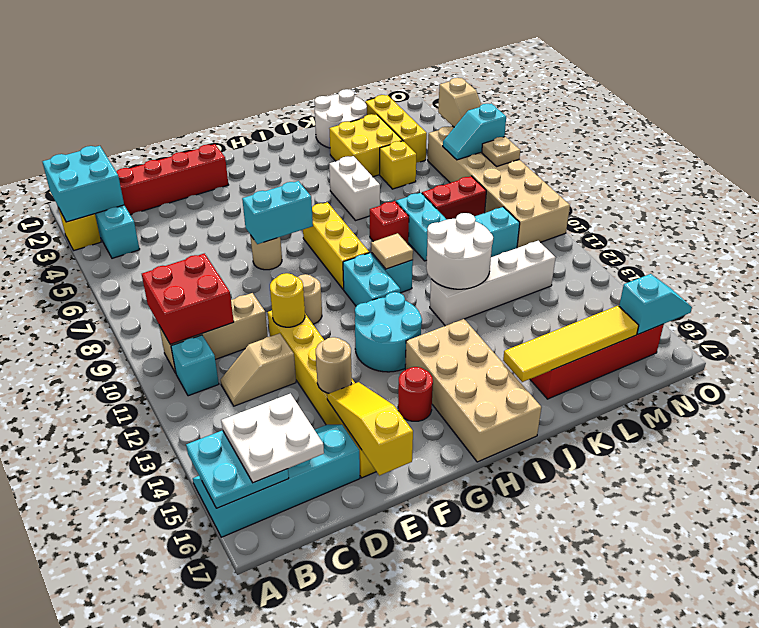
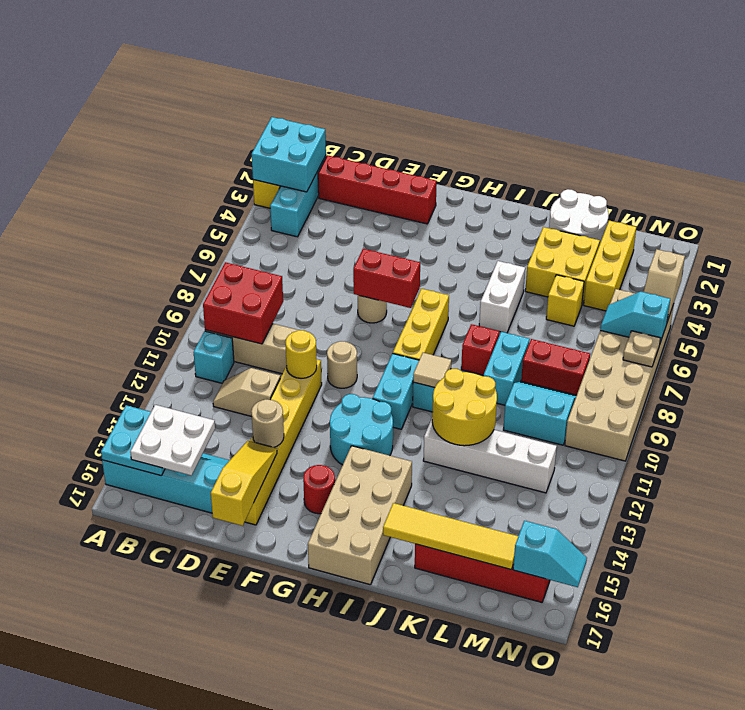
cyan 1x2 brick [242,181,313,244] -> red 1x2 brick [353,249,420,308]
white 2x2 round brick [426,213,493,289] -> yellow 2x2 round brick [432,369,497,446]

